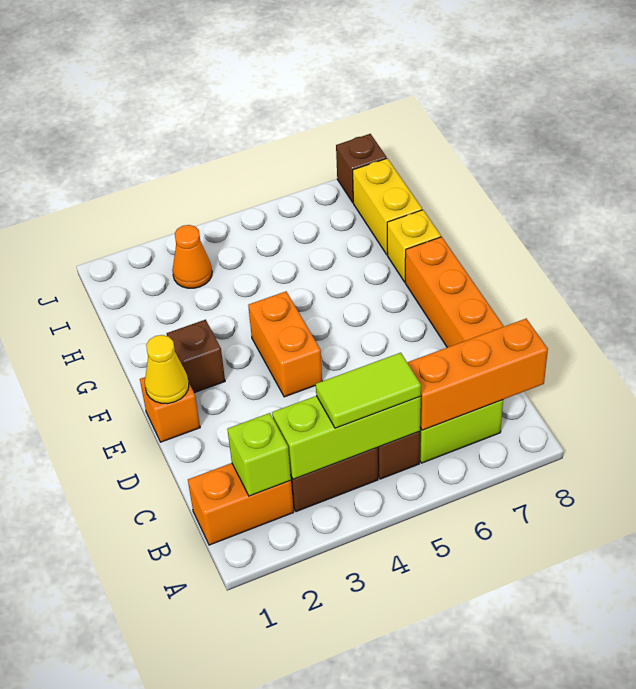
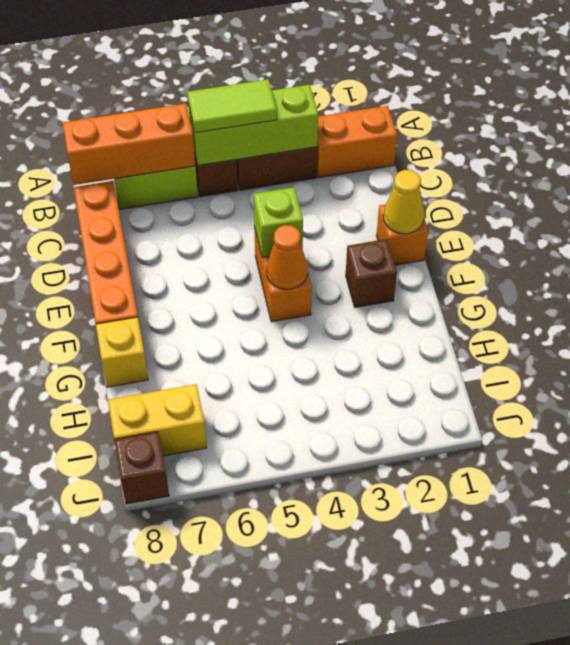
lime 1x1 brick [227,413,291,496] -> lime 1x1 brick moved to [254,187,303,258]
yellow 1x2 brick [353,158,422,255] -> yellow 1x2 brick turned to [108,384,207,456]
orange 1x1 cone [172,225,212,288] -> orange 1x1 cone moved to [266,225,308,289]

